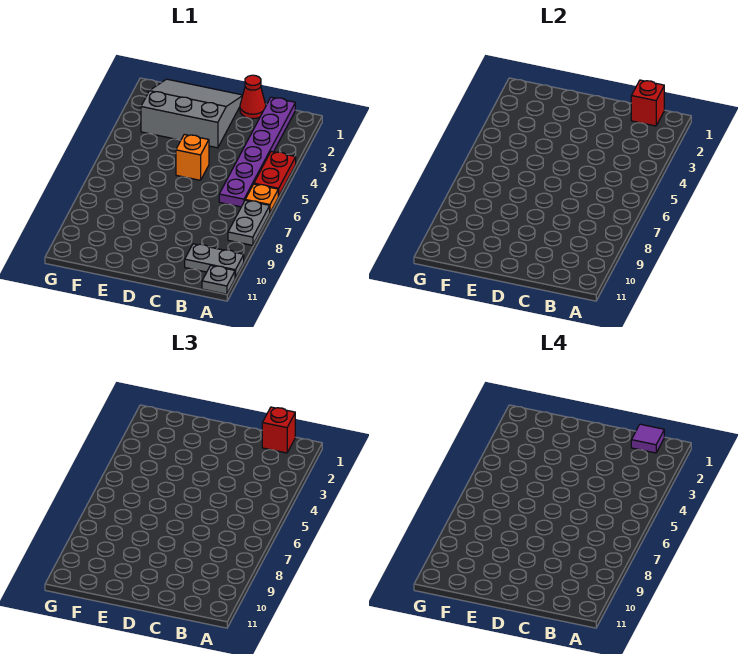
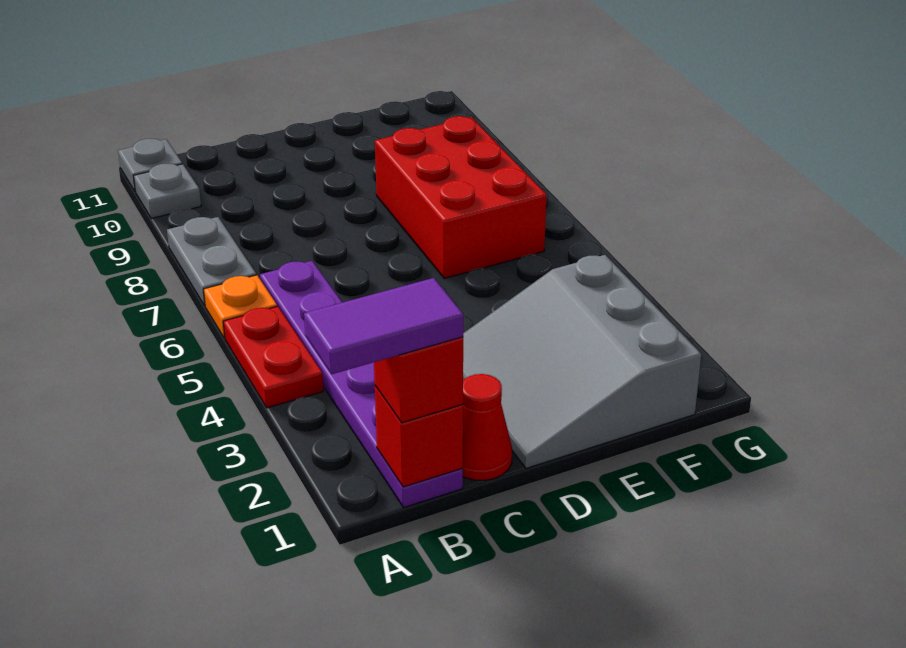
grey 1x2 plate [185,244,244,278] -> grey 1x1 plate [134,164,201,219]
purple 1x1 tile [631,424,664,453] -> purple 1x2 tile [304,278,463,374]
grey 3x3 slope [141,79,243,148] -> grey 3x3 slope turned to [463,255,701,468]
orange 1x1 brick [176,134,209,180] -> none
none -> red 2x3 brick [375,116,547,278]

